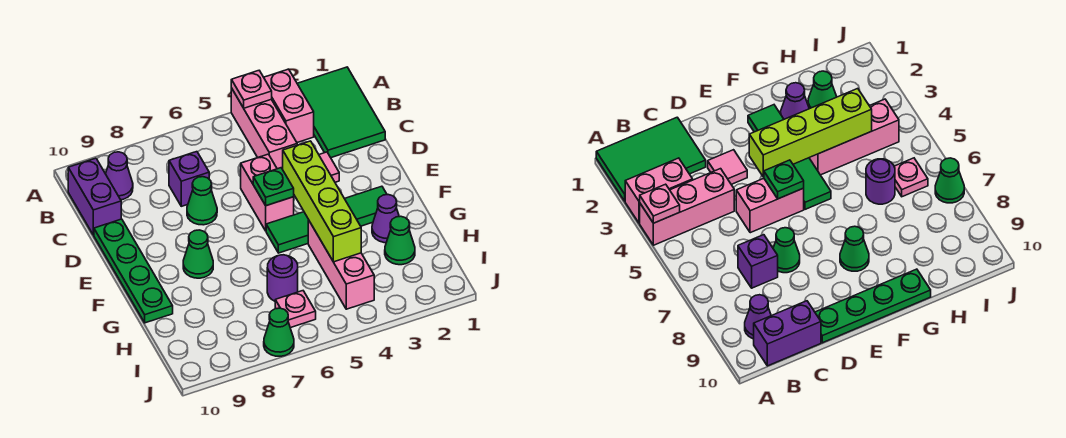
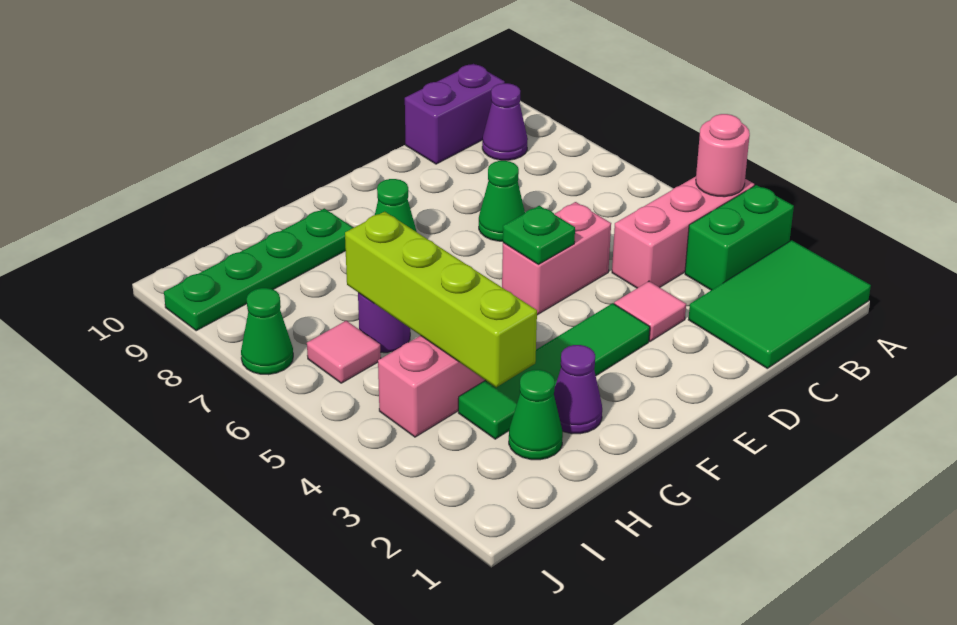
pink 1x2 brick [264,69,314,142] -> green 1x2 brick [685,185,794,290]
pink 1x1 plate [231,71,272,108] -> pink 1x1 round brick [696,114,750,197]
purple 1x1 brick [169,152,209,206] -> none
green 1x4 plate [94,219,173,323] -> green 1x4 plate moved to [164,208,353,331]
lime 1x4 brick [283,141,361,262] -> lime 1x4 brick turned to [345,212,537,387]
green 1x4 tile [266,186,387,253] -> green 1x4 tile turned to [458,303,650,439]
pink 1x1 plate [275,291,316,328] -> pink 1x1 tile [307,321,381,383]

